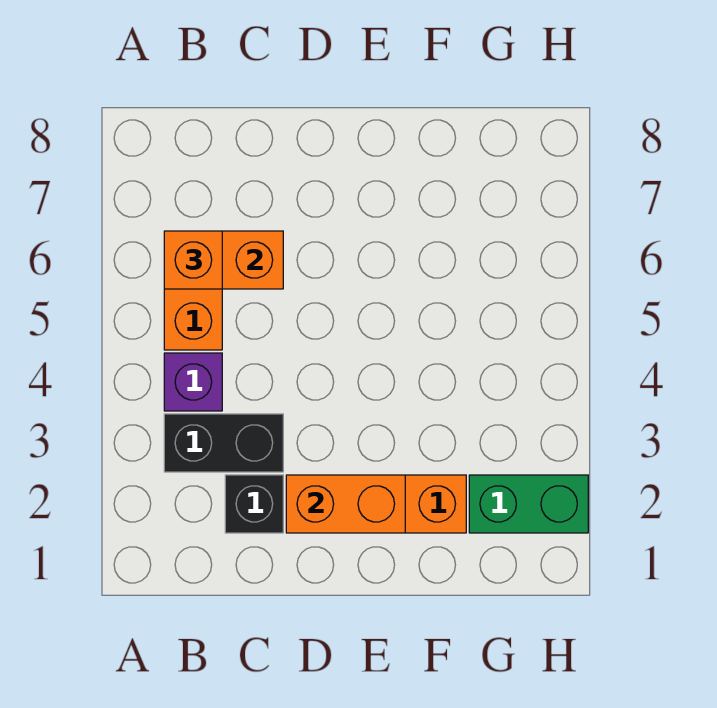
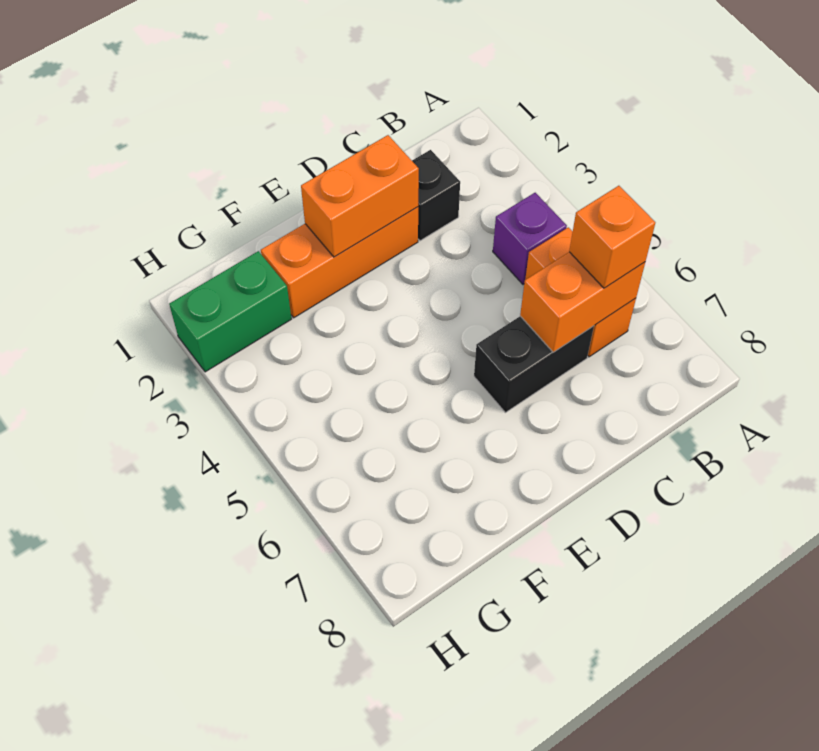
black 1x2 brick [164,414,283,472] -> black 1x2 brick moved to [474,316,594,413]

